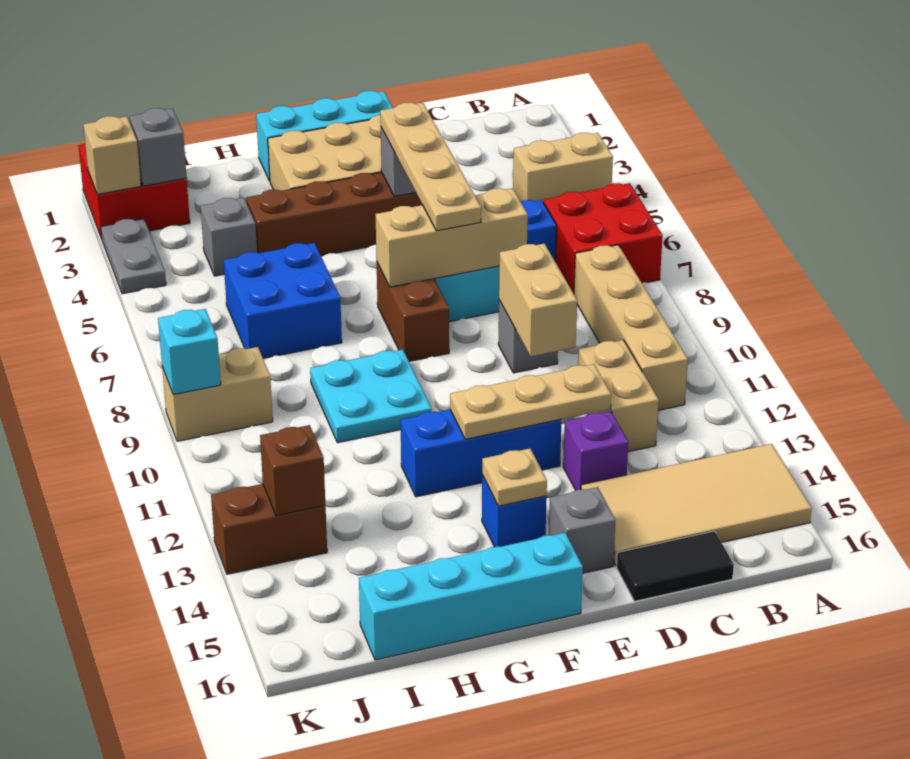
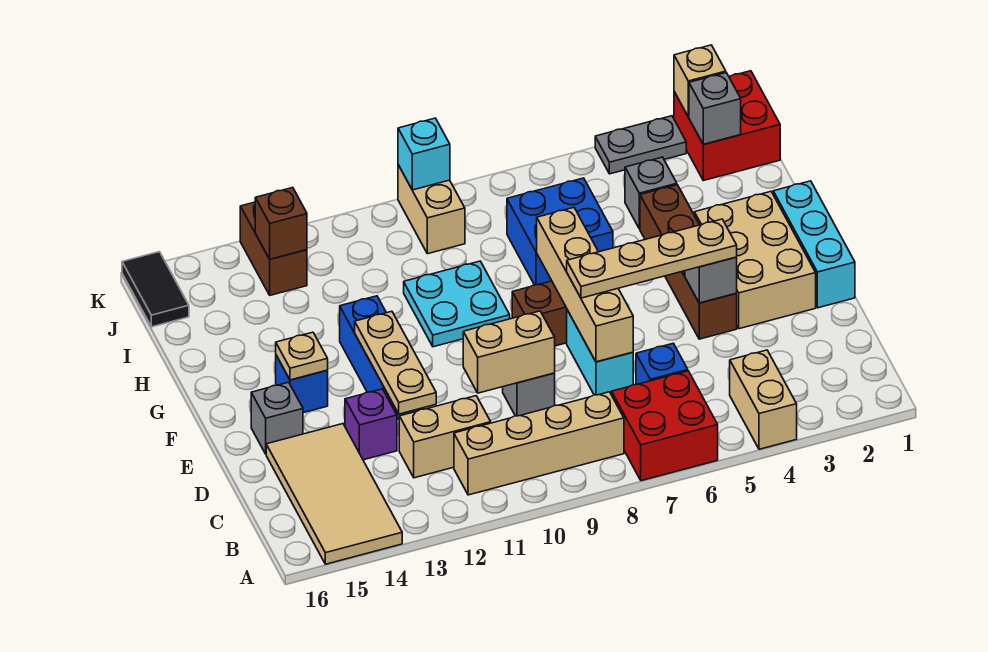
black 1x2 tile [617,531,734,601] -> black 1x2 tile moved to [122,252,189,327]
tan 1x3 brick [376,188,528,287] -> tan 1x4 brick [537,208,633,362]
cyan 1x4 brick [359,533,583,660] -> none

